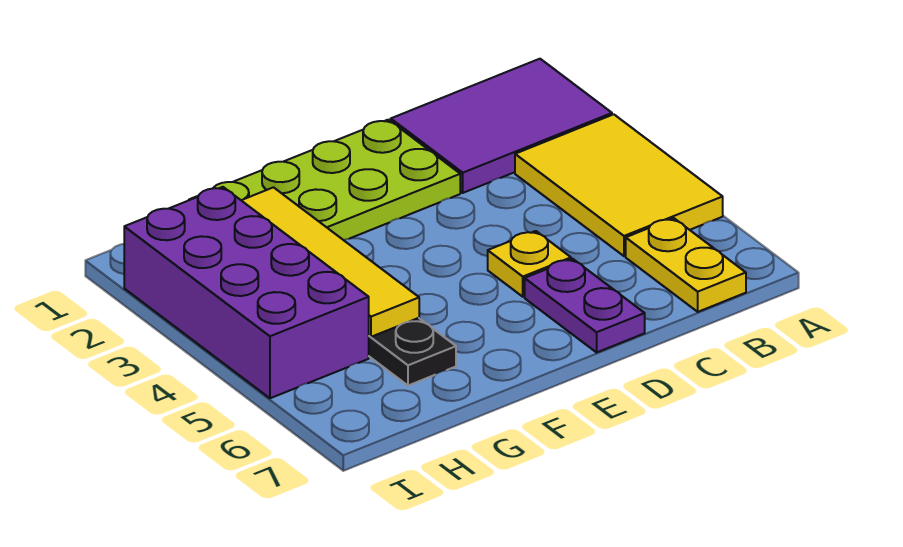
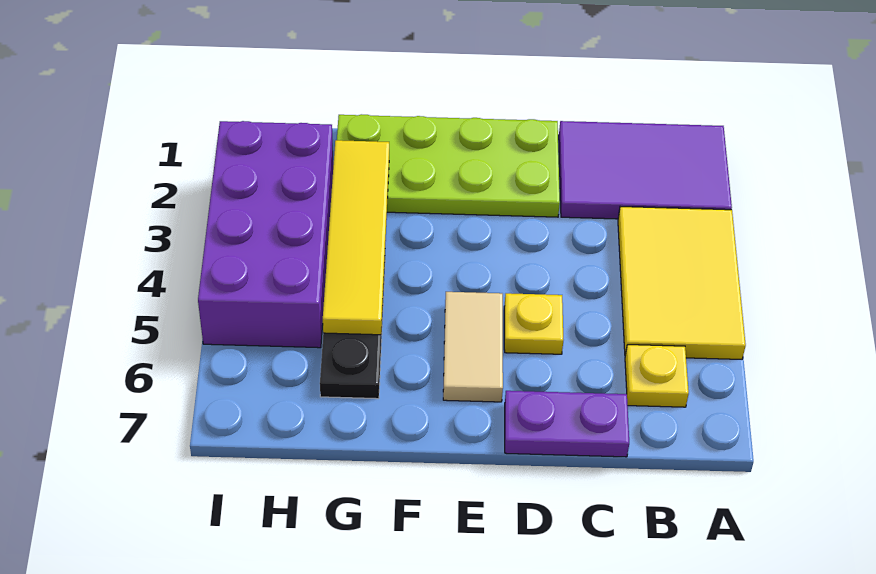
yellow 1x2 plate [626,218,746,312] -> yellow 1x1 plate [625,345,689,407]
purple 1x2 plate [525,259,645,352] -> purple 1x2 plate turned to [505,391,629,457]
none -> tan 1x2 tile [443,292,503,402]

